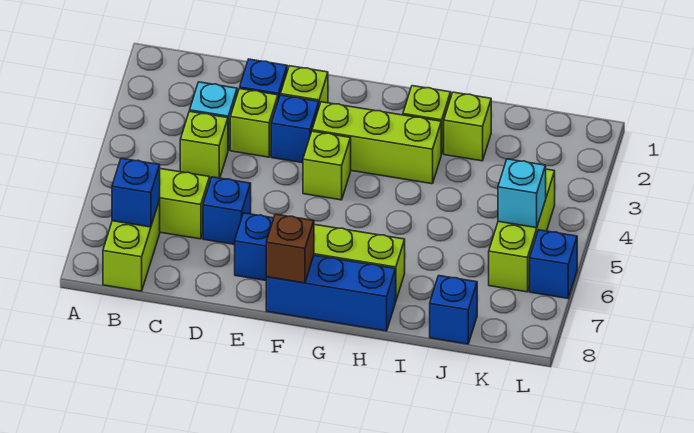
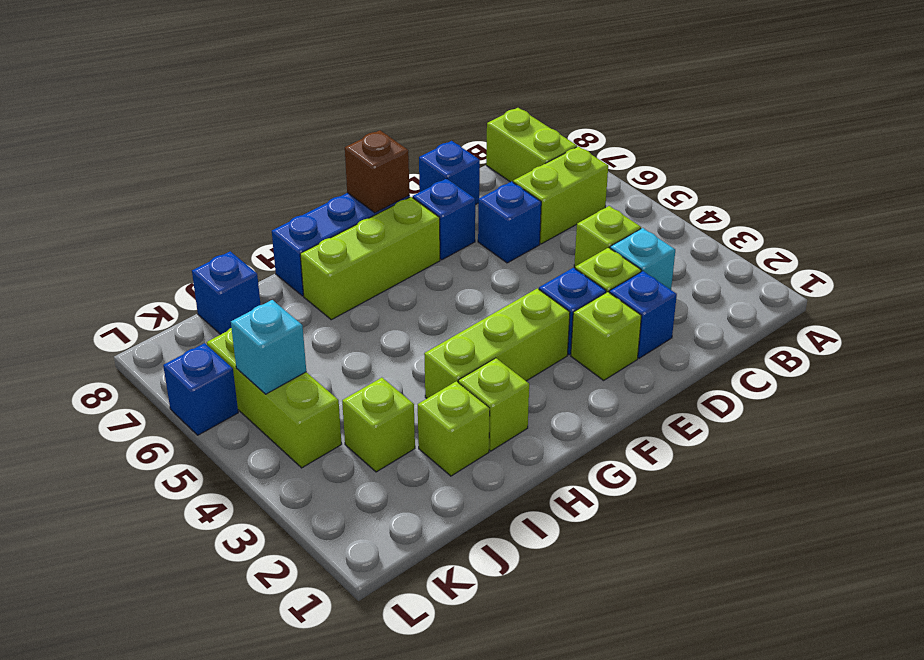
blue 1x1 brick [112,158,160,227] -> blue 1x1 brick moved to [419,141,480,205]
lime 1x1 brick [303,131,351,200] -> lime 1x1 brick moved to [342,378,415,472]

